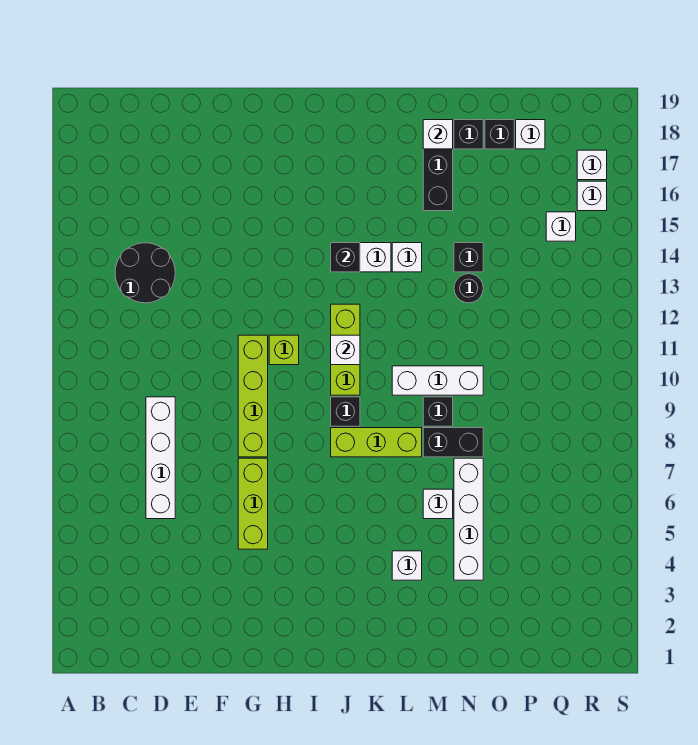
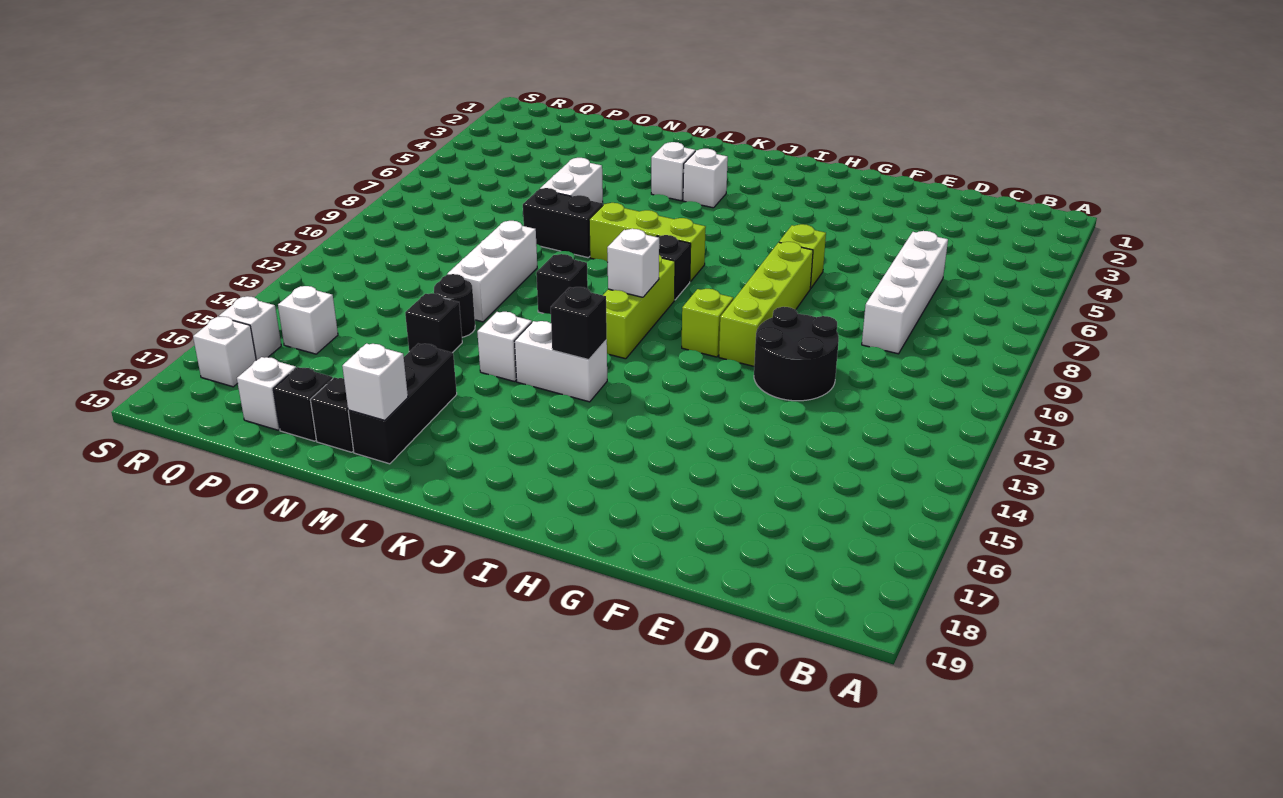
black 2x2 round brick [115,243,175,303] -> black 2x2 round brick moved to [754,307,839,401]
lime 1x3 brick [238,458,268,549] -> lime 1x1 brick [779,224,826,289]
white 1x3 brick [392,366,483,395] -> white 1x3 brick turned to [447,221,537,322]
white 1x1 brick [423,489,453,519] -> white 1x1 brick moved to [683,149,728,208]
black 1x1 brick [423,397,453,426] -> black 1x1 brick moved to [536,254,588,314]
white 1x4 brick [454,458,483,580] -> white 1x2 brick [540,158,603,203]

